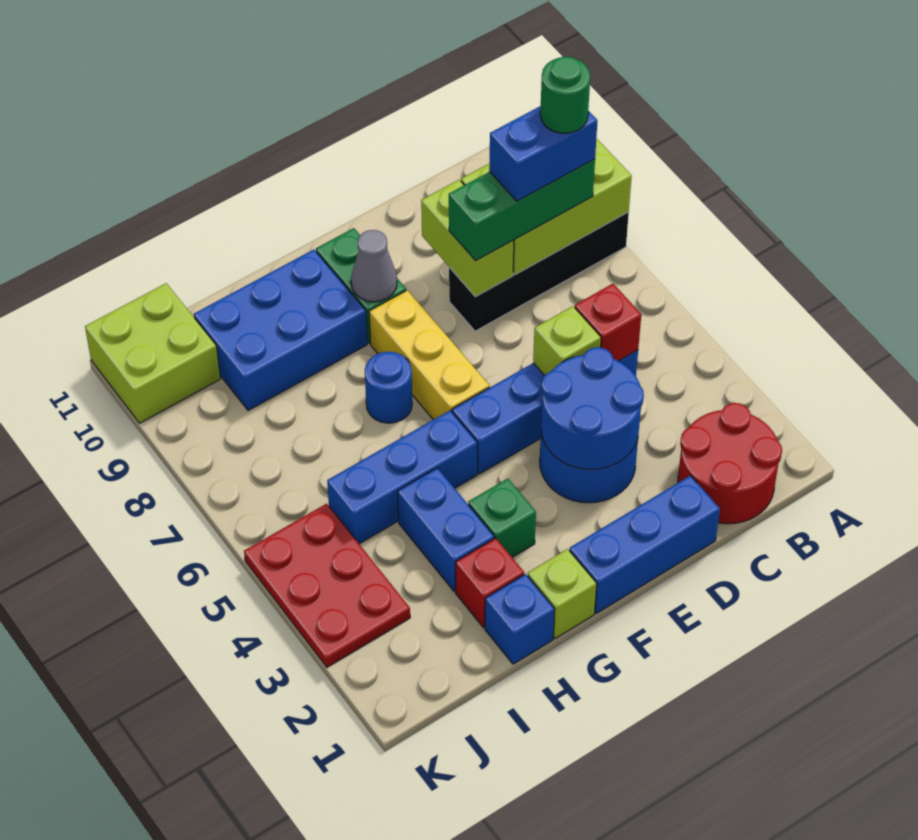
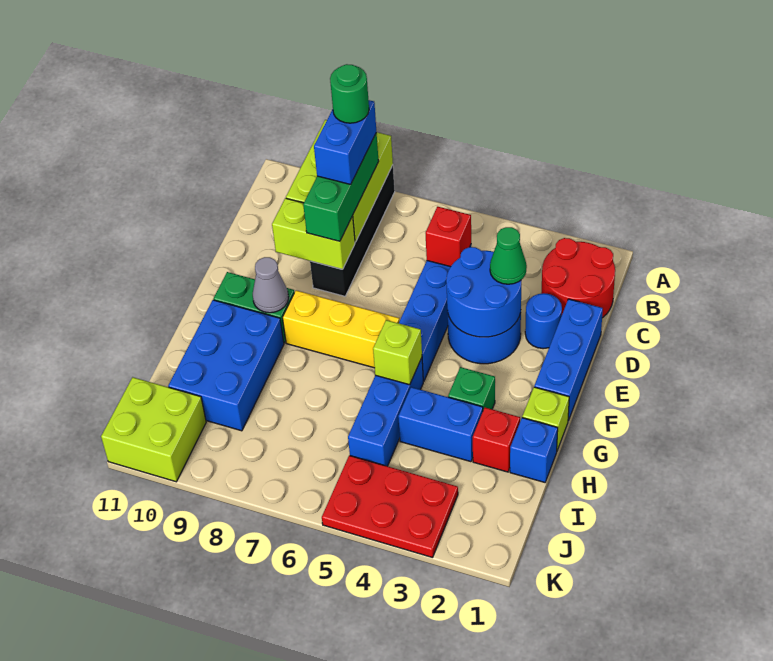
none -> green 1x1 cone [490,227,527,284]
lime 1x1 brick [533,306,601,376] -> lime 1x1 brick moved to [373,320,422,385]
blue 1x1 round brick [365,352,412,423] -> blue 1x1 round brick moved to [525,293,562,349]

